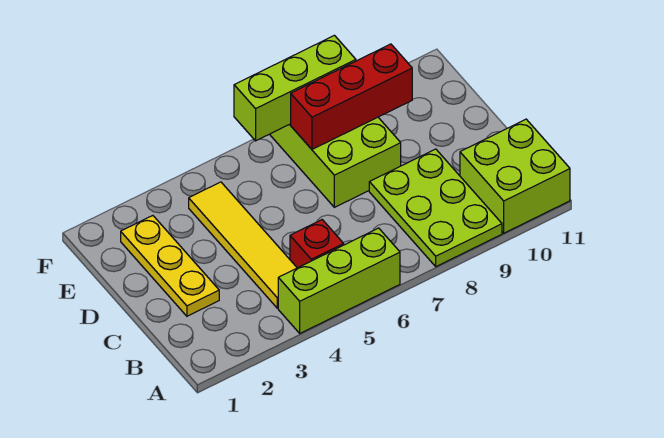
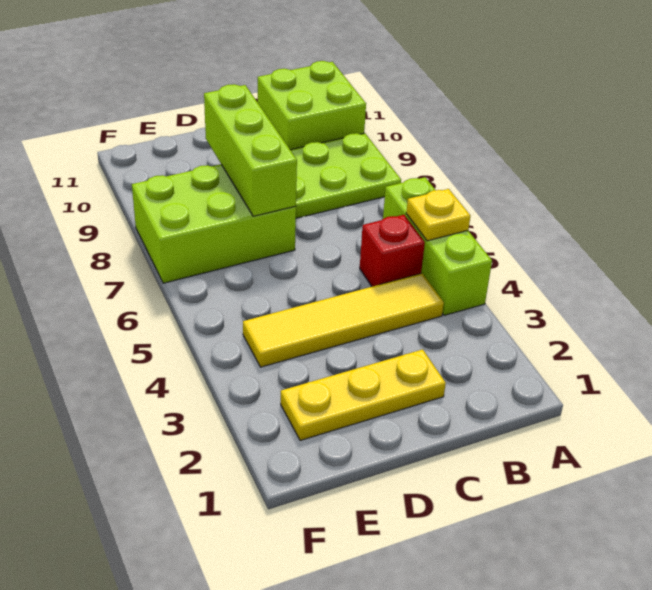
none -> yellow 1x1 plate [406,189,470,241]
red 1x3 brick [291,44,412,149] -> none
lime 1x3 brick [234,35,356,141] -> lime 1x3 brick moved to [204,84,297,216]

